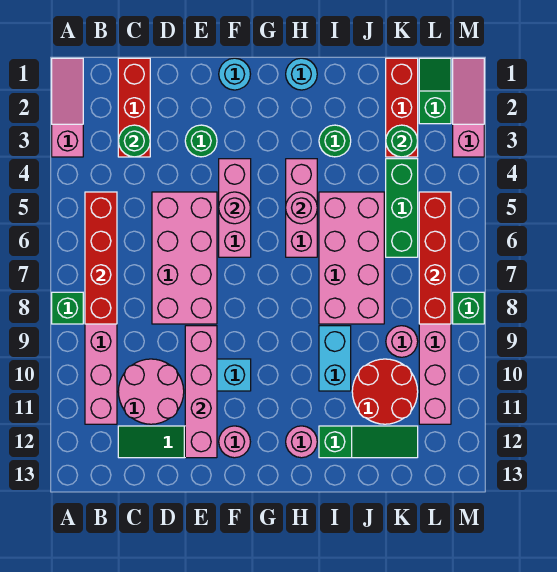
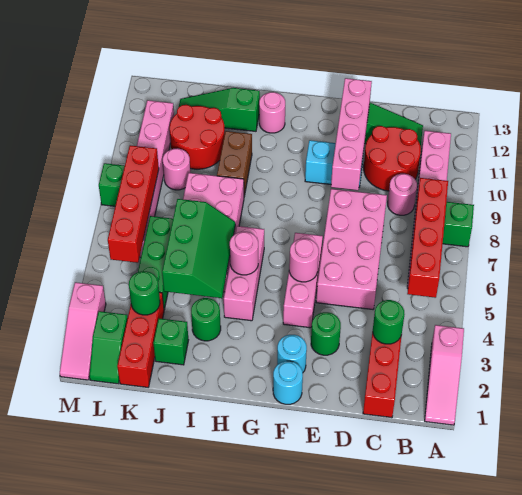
pink 2x2 round brick [118,359,184,424] -> red 2x2 round brick [364,126,421,191]
pink 1x1 round brick [219,426,250,458] -> pink 1x1 round brick moved to [388,174,417,215]
cyan 1x1 round brick [286,58,317,90] -> cyan 1x1 round brick moved to [277,335,307,372]
none -> green 2x3 slope [162,199,235,298]
cyan 1x2 brick [319,326,351,391] -> brown 1x2 brick [217,131,252,196]
none -> green 1x1 brick [153,318,188,365]

